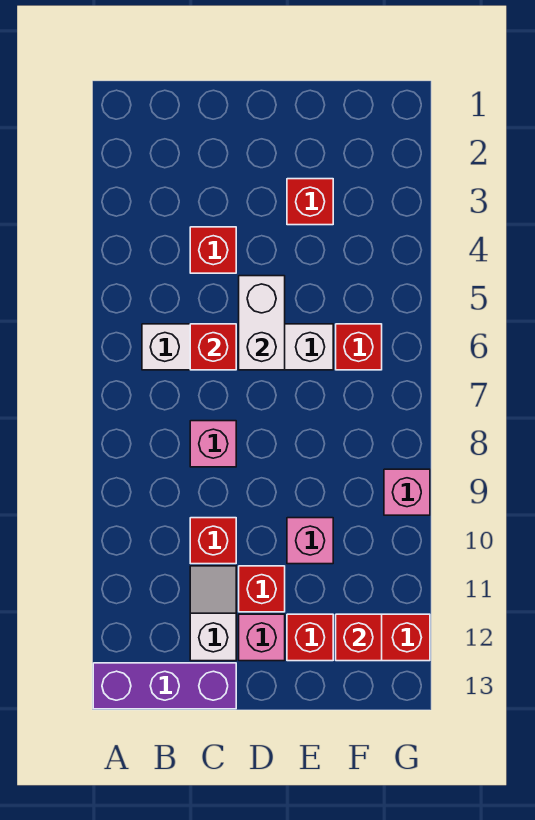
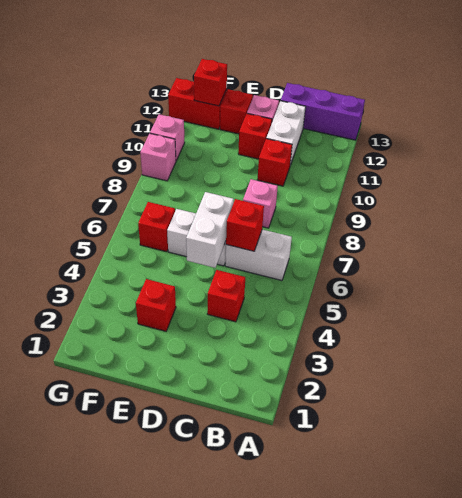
white 1x2 slope [190,566,236,661] -> white 1x2 brick [266,101,306,165]
pink 1x1 brick [287,518,333,564] -> pink 1x1 brick moved to [150,114,185,161]

